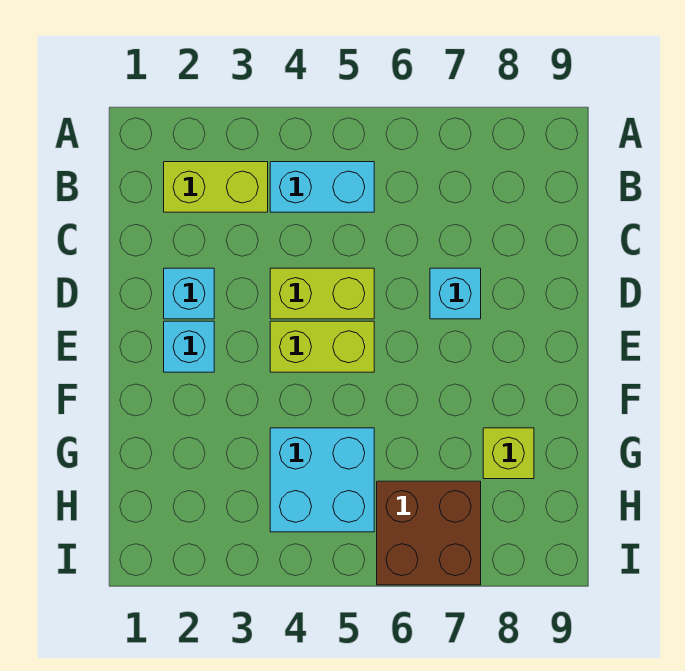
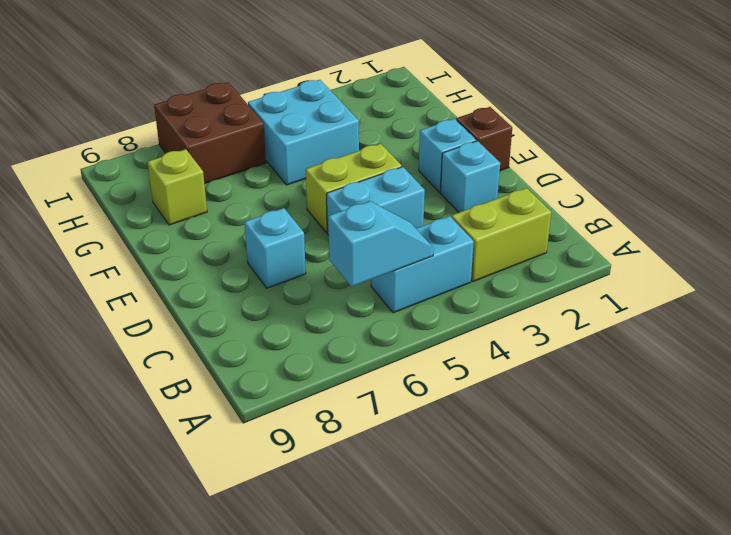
none -> cyan 1x2 slope [328,201,434,287]
lime 1x2 brick [270,268,374,319] -> cyan 1x2 brick [327,167,425,235]
none -> brown 1x1 brick [456,107,512,171]

